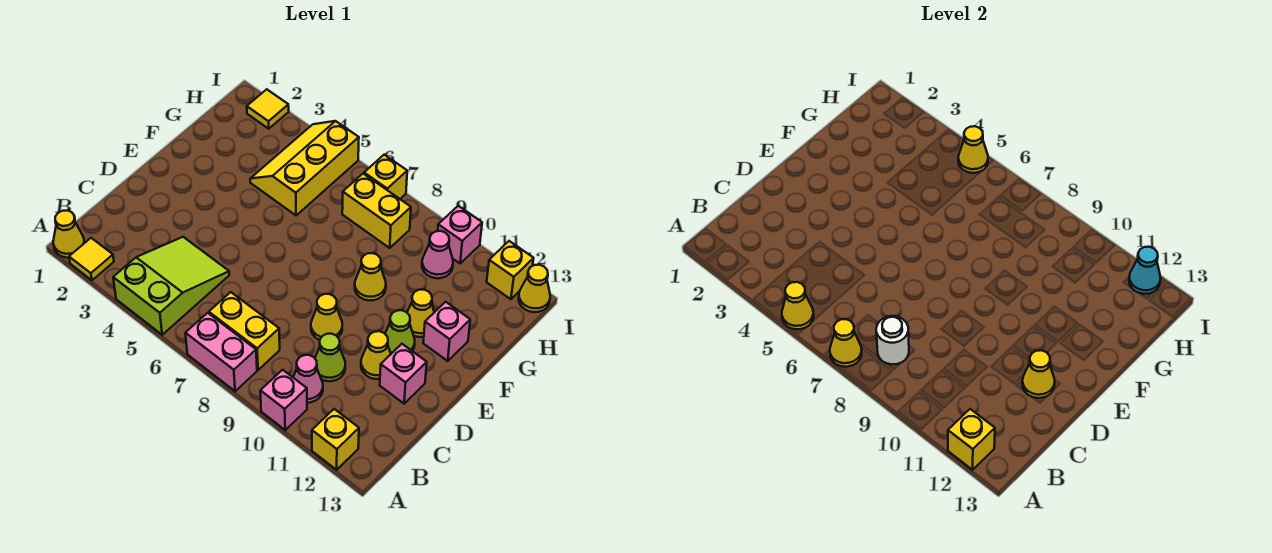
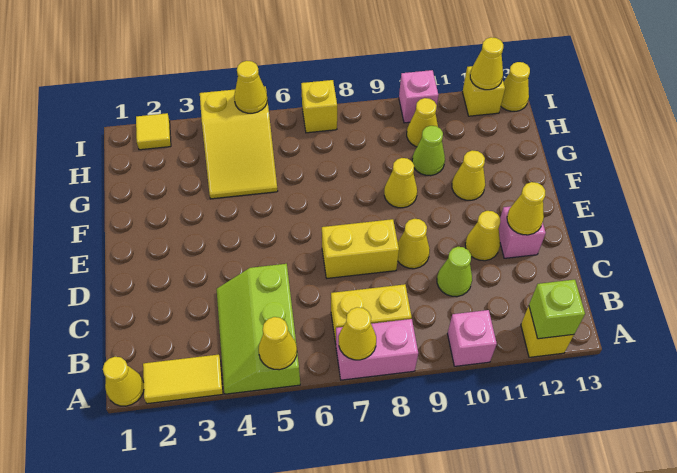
yellow 1x1 tile [69,238,114,280] -> yellow 1x2 tile [143,355,223,404]
lime 2x3 slope [113,237,229,335] -> lime 2x3 slope turned to [217,264,300,394]
yellow 1x1 brick [948,409,995,470] -> lime 1x1 brick [529,280,585,339]
white 1x1 round brick [876,316,909,364] -> none
pink 1x1 cone [293,355,323,403] -> none
lime 1x1 cone [385,310,415,354] -> lime 1x1 cone moved to [412,126,445,176]
pink 1x1 brick [423,302,470,361] -> none
yellow 2x3 slope [250,121,359,216] -> yellow 2x3 slope turned to [200,86,278,199]
yellow 1x2 brick [342,174,411,248] -> yellow 1x2 brick moved to [322,219,399,278]
pink 1x1 cone [422,231,453,278] -> yellow 1x1 cone [407,98,438,147]
cyan 1x1 cone [1129,247,1161,294] -> yellow 1x1 cone [470,37,503,90]

